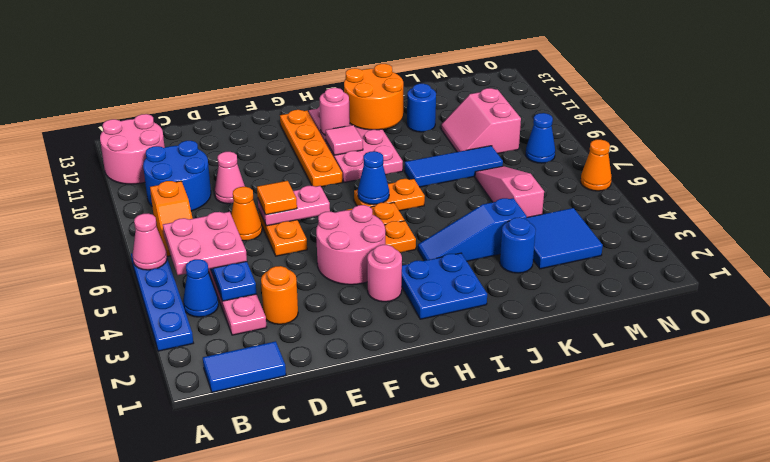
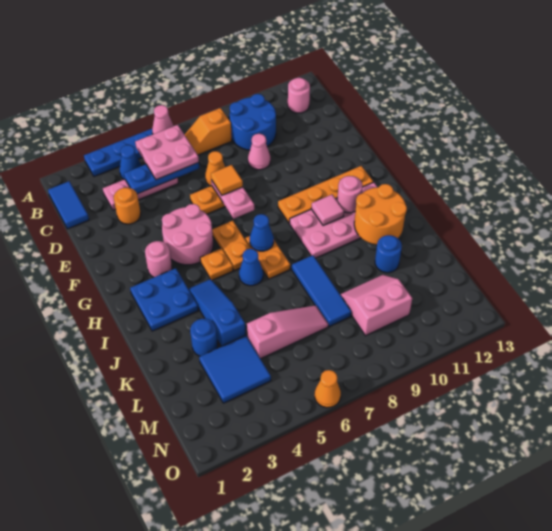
pink 2x2 round brick [100,114,165,184] -> pink 1x1 round brick [288,78,310,113]
blue 1x1 cone [526,113,555,163] -> blue 1x1 cone moved to [239,249,263,286]

